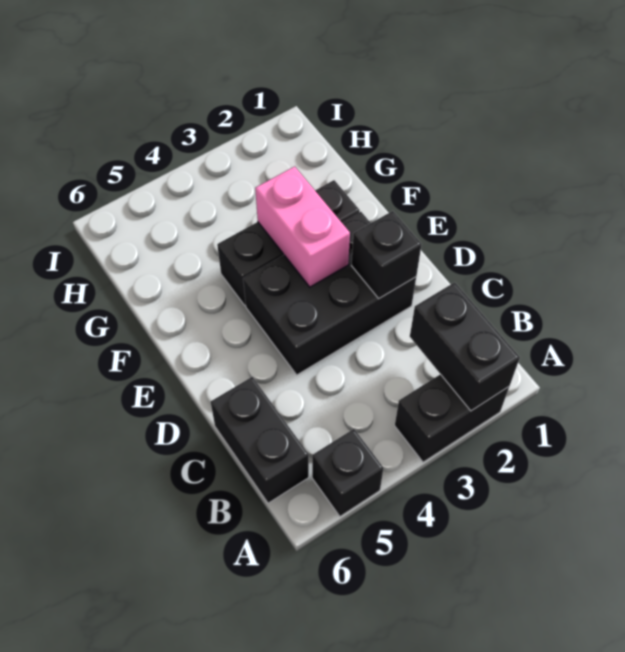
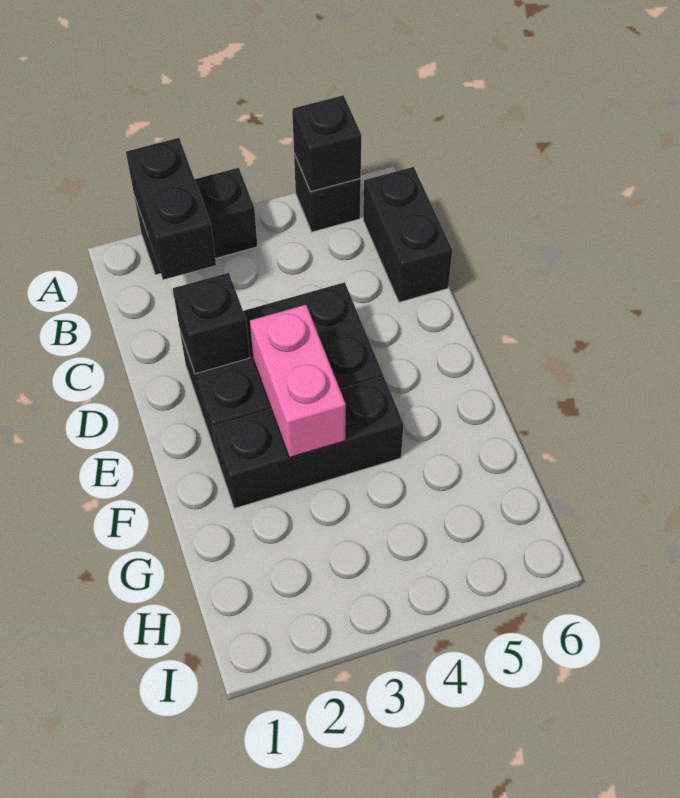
none -> black 1x1 brick [292,95,361,192]

